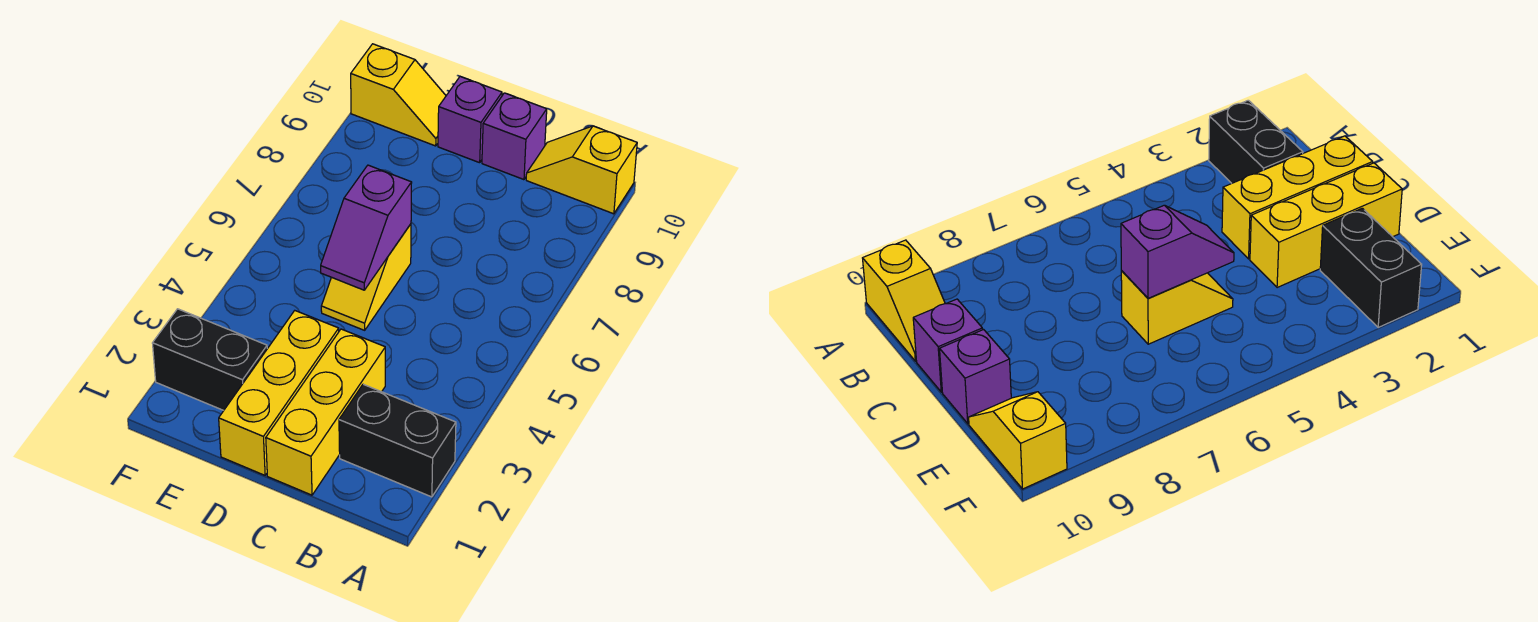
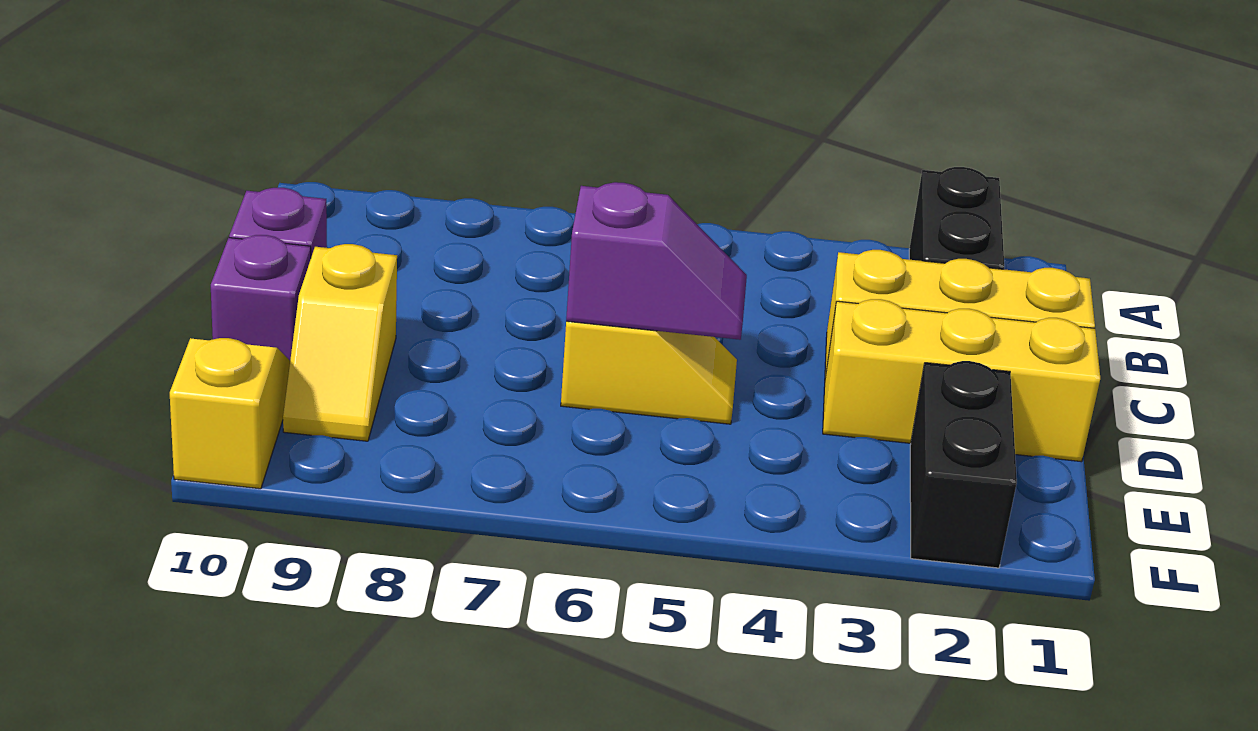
yellow 1x2 slope [526,126,637,214] -> yellow 1x2 slope moved to [283,244,397,441]

